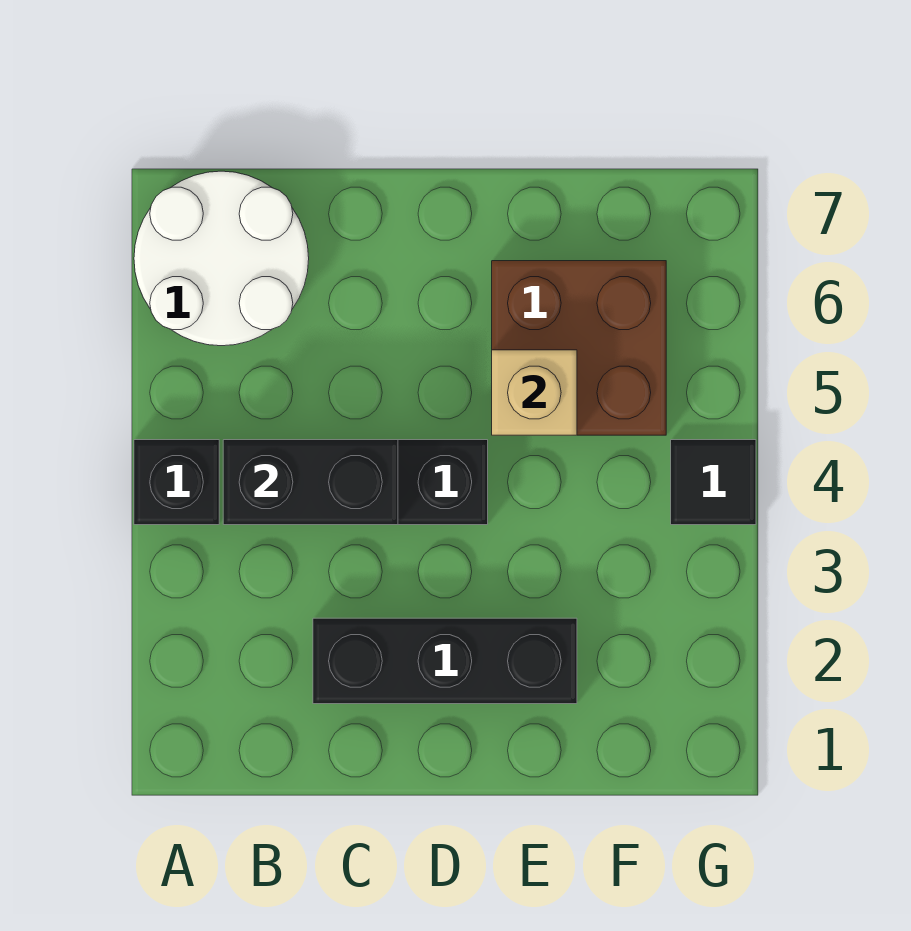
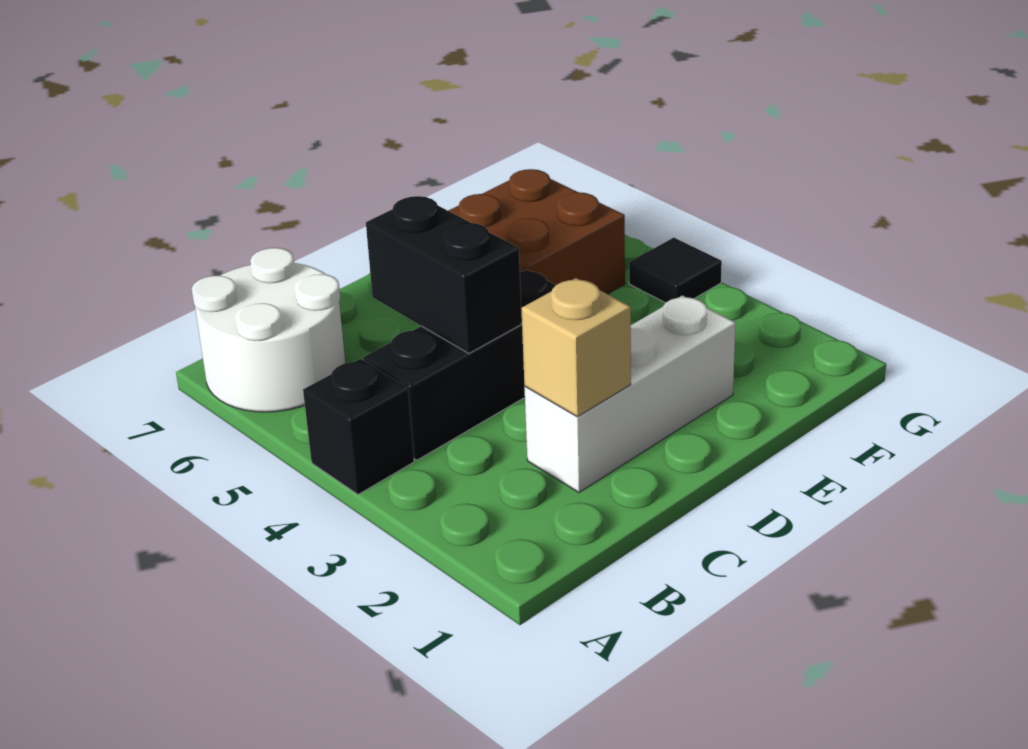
black 1x2 brick [223,440,398,525] -> black 1x2 brick turned to [366,196,522,353]
black 1x3 brick [313,618,577,704] -> white 1x3 brick [525,295,736,492]
tan 1x1 brick [492,350,577,435] -> tan 1x1 brick moved to [521,278,631,417]

